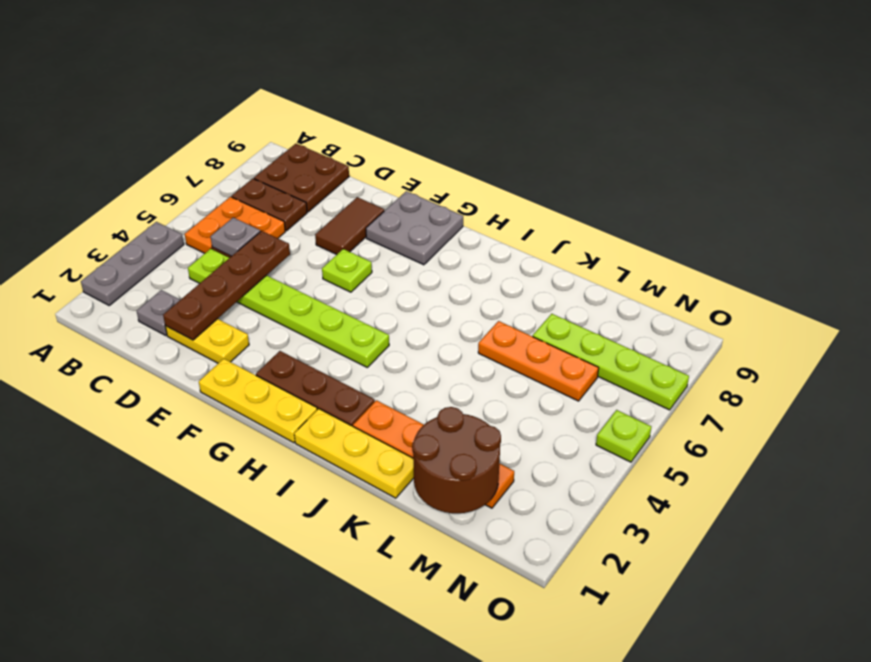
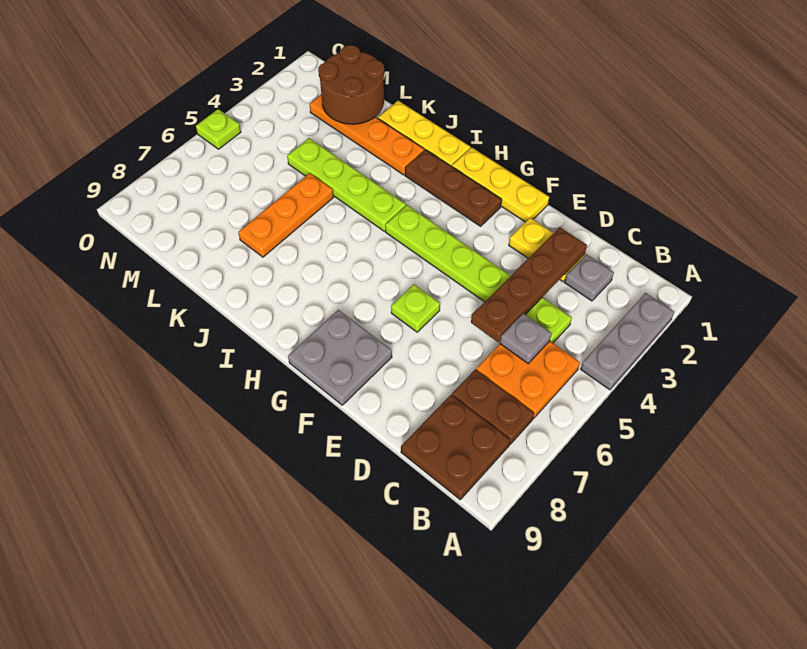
brown 1x2 tile [315,197,384,255] -> none
orange 1x3 plate [478,321,599,401] -> orange 1x3 plate turned to [238,173,334,257]
lime 1x4 plate [533,314,689,410] -> lime 1x4 plate moved to [287,138,406,231]

